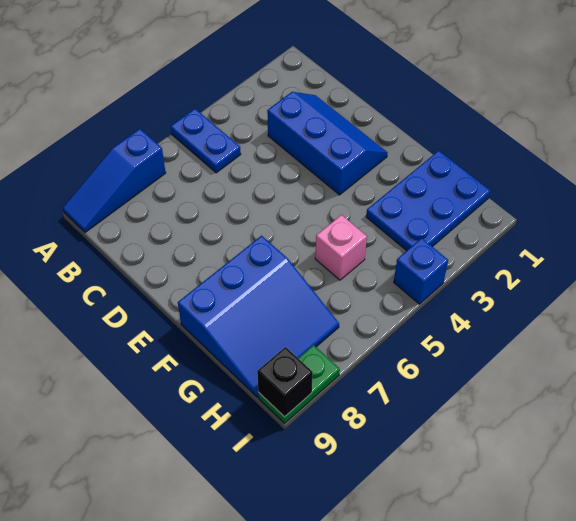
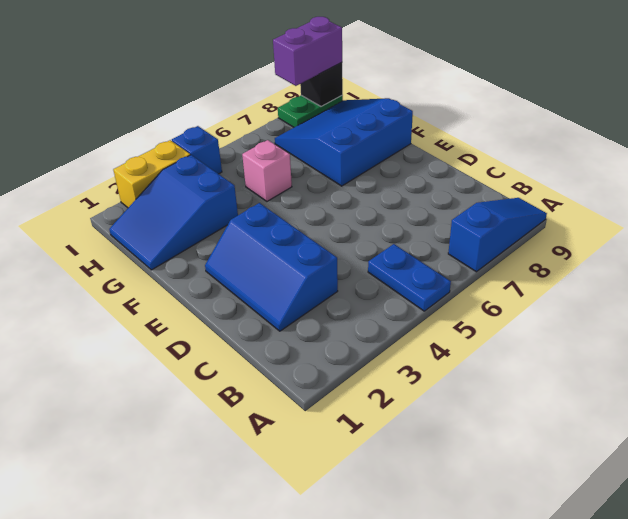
blue 2x3 plate [366,151,490,251] -> blue 2x3 slope [109,155,238,270]
none -> yellow 1x2 brick [113,140,190,208]
none -> purple 1x2 brick [273,17,342,86]

